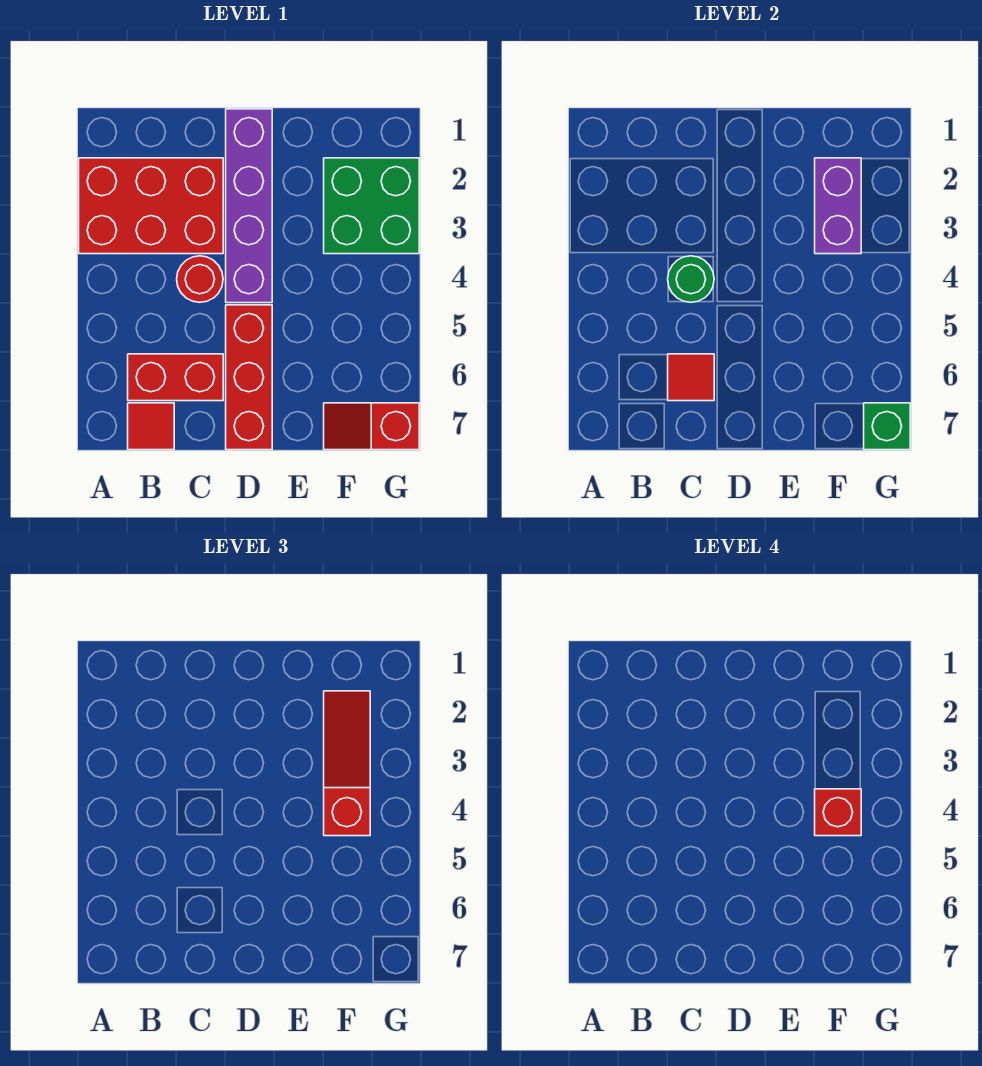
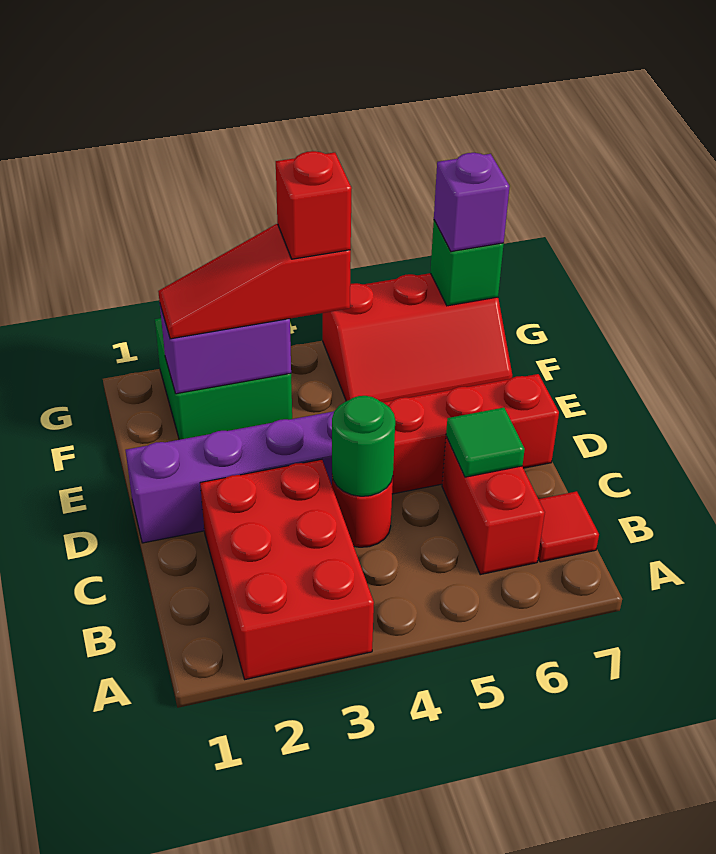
red 1x1 tile [668,354,714,401] -> green 1x1 tile [446,408,525,477]
red 1x2 slope [324,403,419,450] -> red 2x3 slope [323,273,512,402]
none -> purple 1x1 brick [434,153,510,252]

